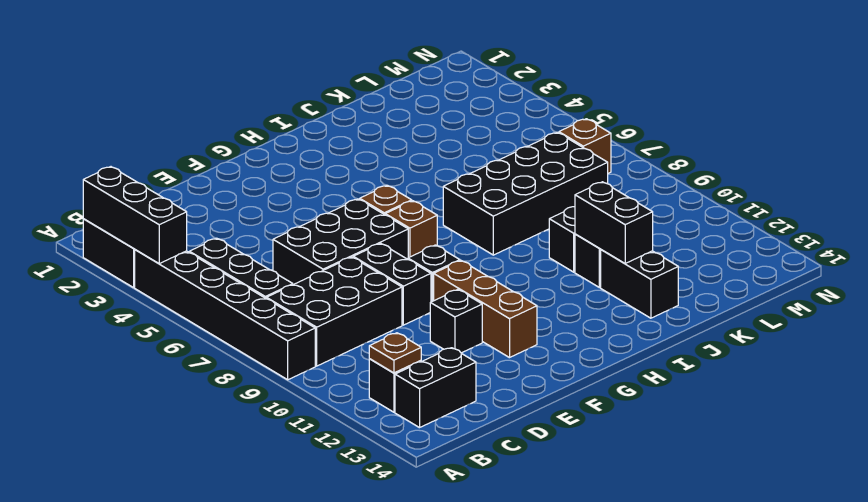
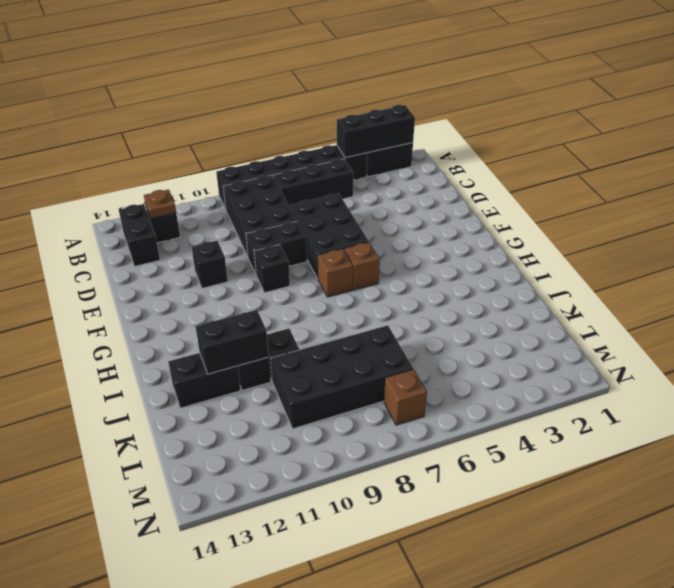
brown 1x3 brick [434,261,537,358] -> none
black 2x4 brick [443,132,608,255] -> black 2x4 brick turned to [271,325,413,429]

